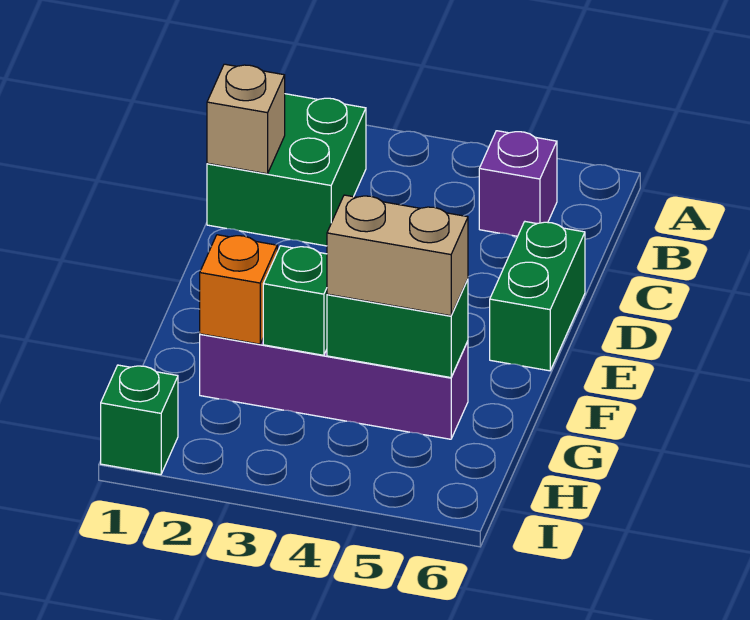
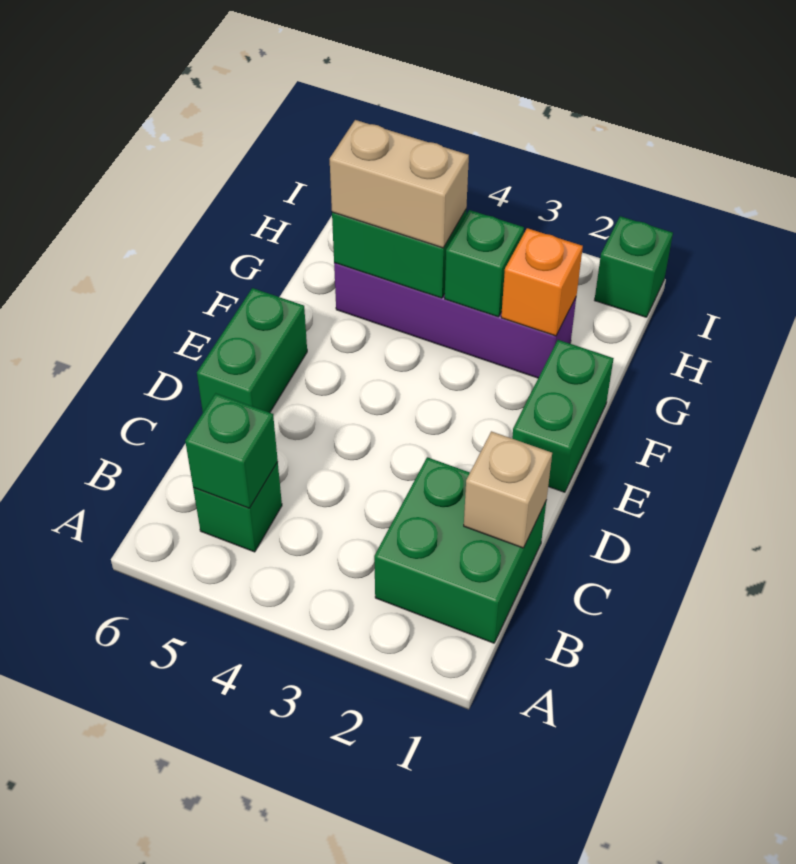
purple 1x1 brick [479,131,557,236] -> green 1x1 brick [193,462,282,552]
none -> green 1x1 brick [185,394,278,508]
none -> green 1x2 brick [512,340,614,492]

